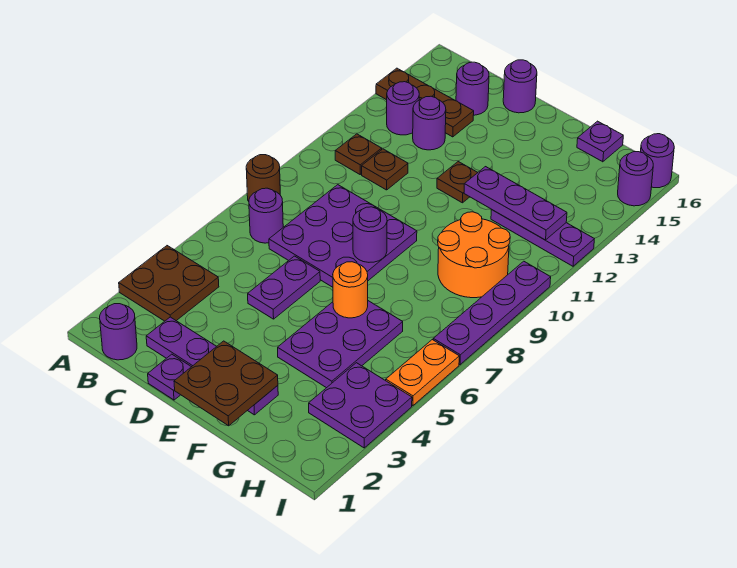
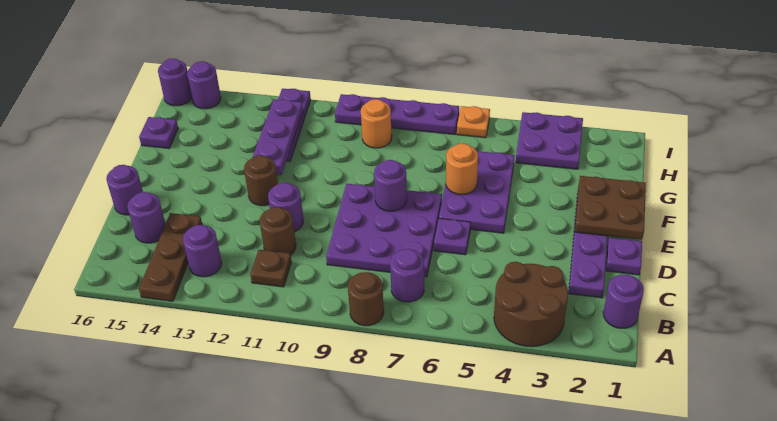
brown 2x2 plate [119,246,219,321] -> brown 2x2 round brick [494,262,568,347]
brown 1x1 plate [362,149,408,190] -> brown 1x1 round brick [260,207,296,254]
purple 1x1 round brick [413,96,446,150] -> purple 1x1 round brick moved to [268,183,303,232]
purple 1x2 plate [248,256,320,319] -> purple 1x1 plate [434,218,471,255]
brown 1x1 plate [437,162,478,203] -> brown 1x1 round brick [244,155,278,206]
purple 2x3 plate [278,301,403,388] -> purple 2x3 plate turned to [439,151,515,233]
orange 2x2 round brick [438,212,510,298] -> orange 1x1 round brick [361,99,392,148]
orange 1x2 plate [386,340,459,406] -> orange 1x1 plate [457,106,490,138]

